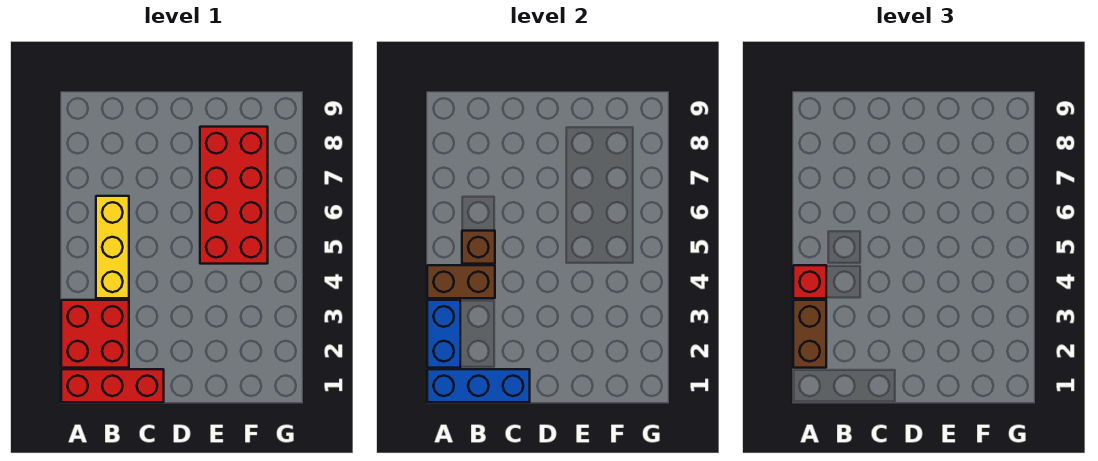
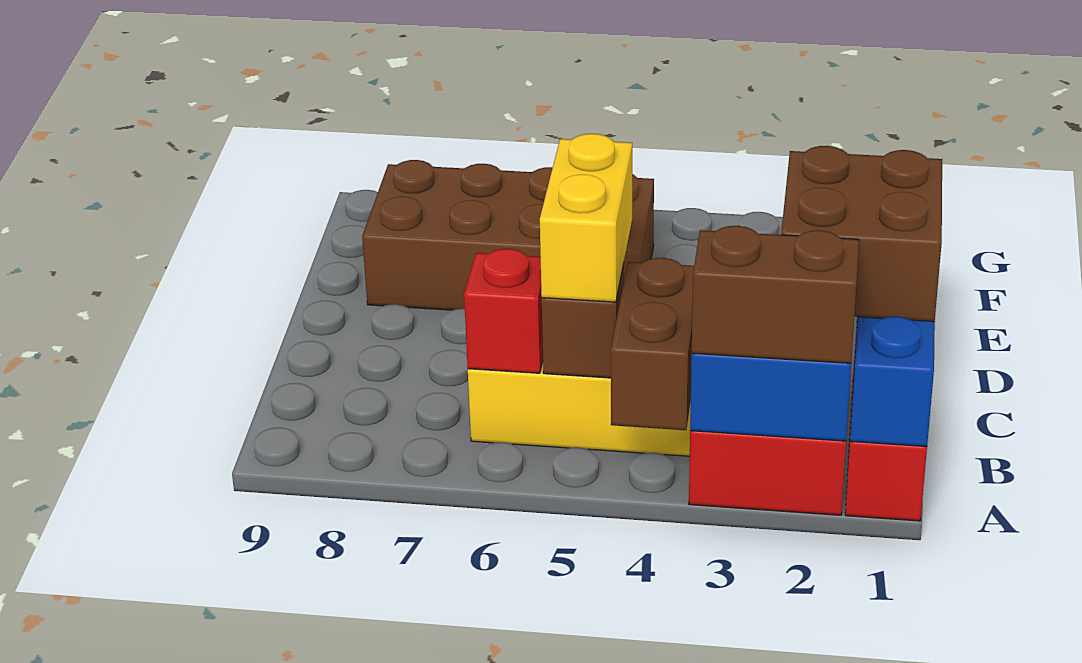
red 1x1 brick [793,265,826,298] -> red 1x1 brick moved to [464,249,543,373]
none -> brown 2x2 brick [781,146,942,322]
none -> yellow 1x2 brick [540,134,632,302]
red 2x4 brick [200,127,268,264] -> brown 2x4 brick [362,160,654,310]

